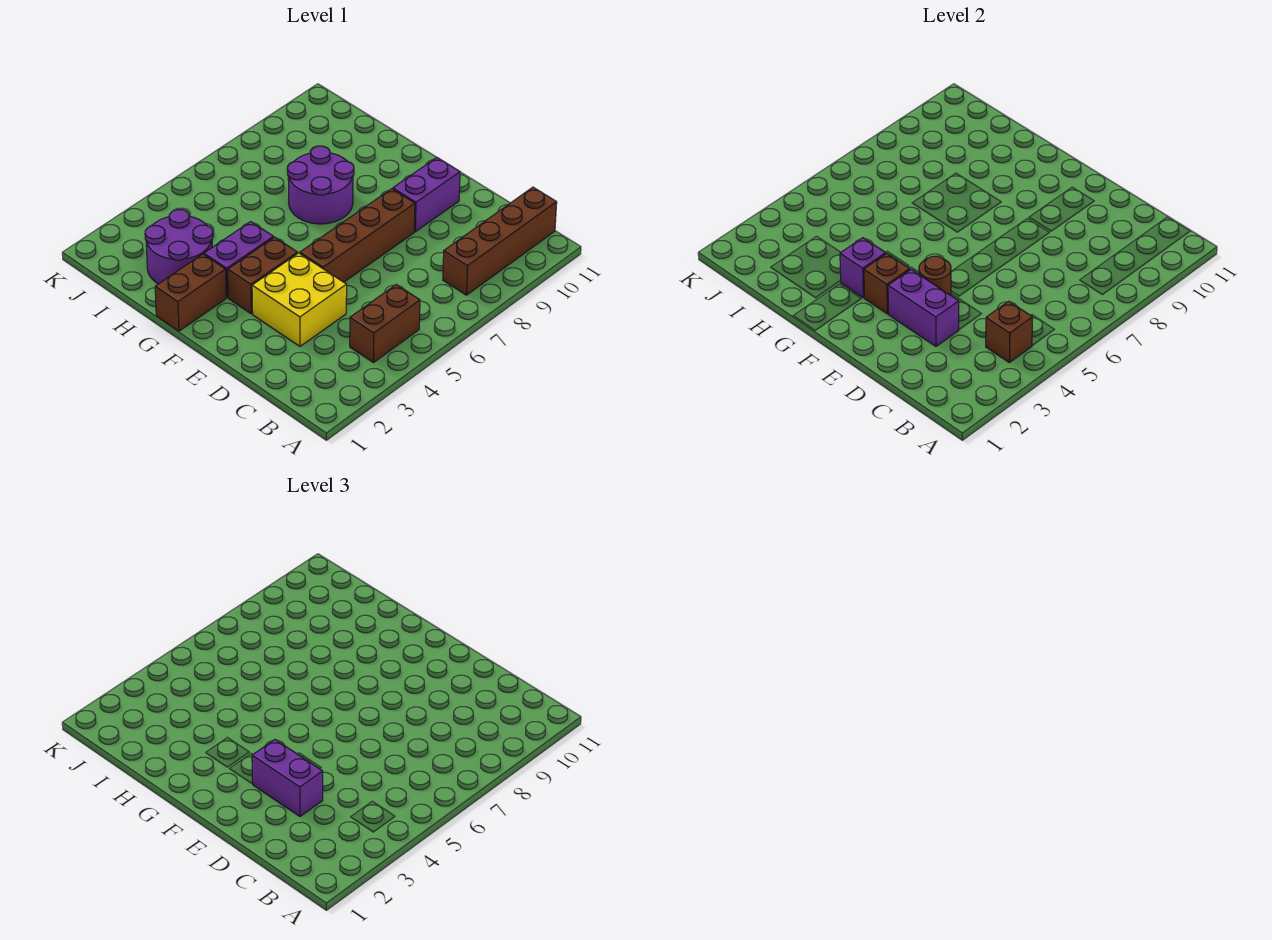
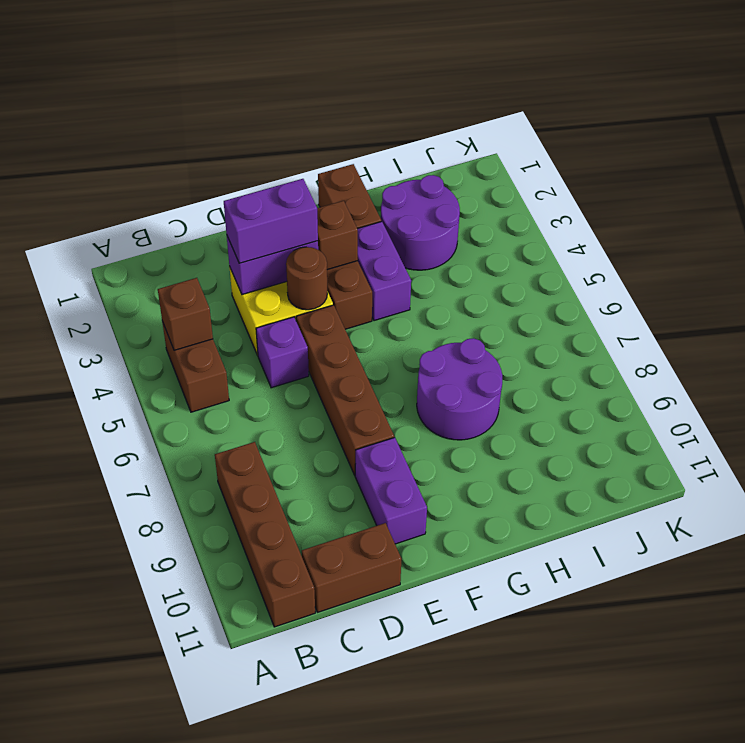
none -> brown 1x2 brick [302,523,401,612]
purple 1x1 brick [840,238,886,298] -> purple 1x1 brick moved to [256,317,309,388]

